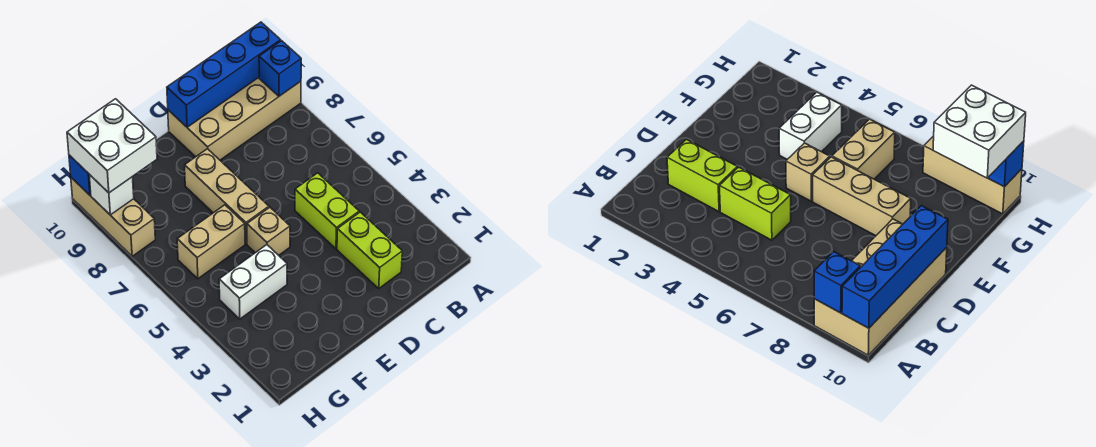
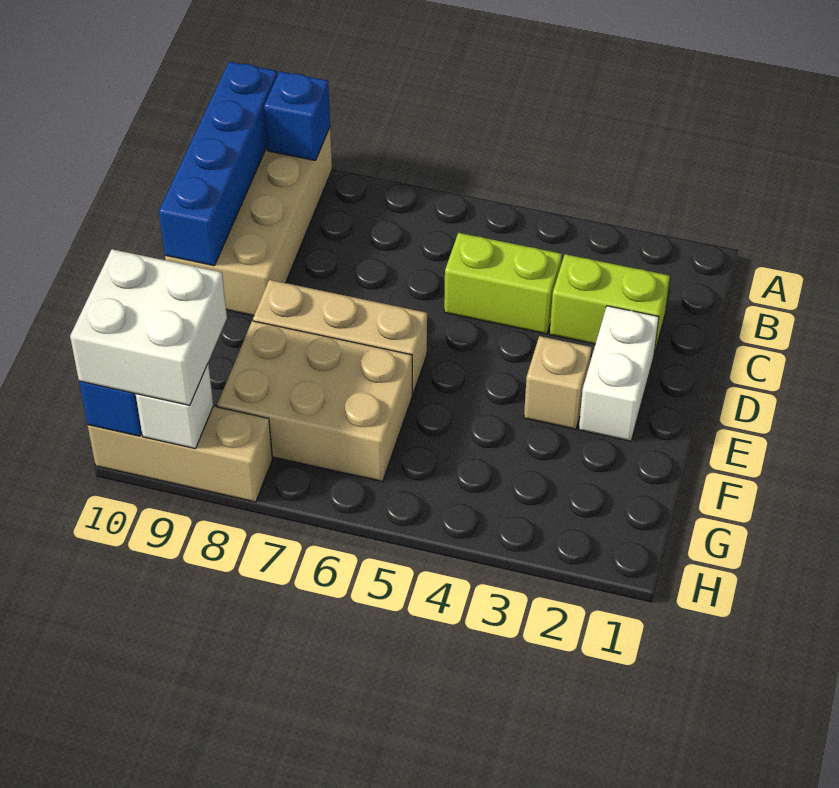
tan 1x1 brick [247,207,290,255] -> tan 1x1 brick moved to [524,336,592,429]
white 1x2 brick [219,245,287,319] -> white 1x2 brick moved to [579,306,659,441]
tan 1x2 brick [177,205,245,279] -> tan 2x3 brick [217,321,412,481]

